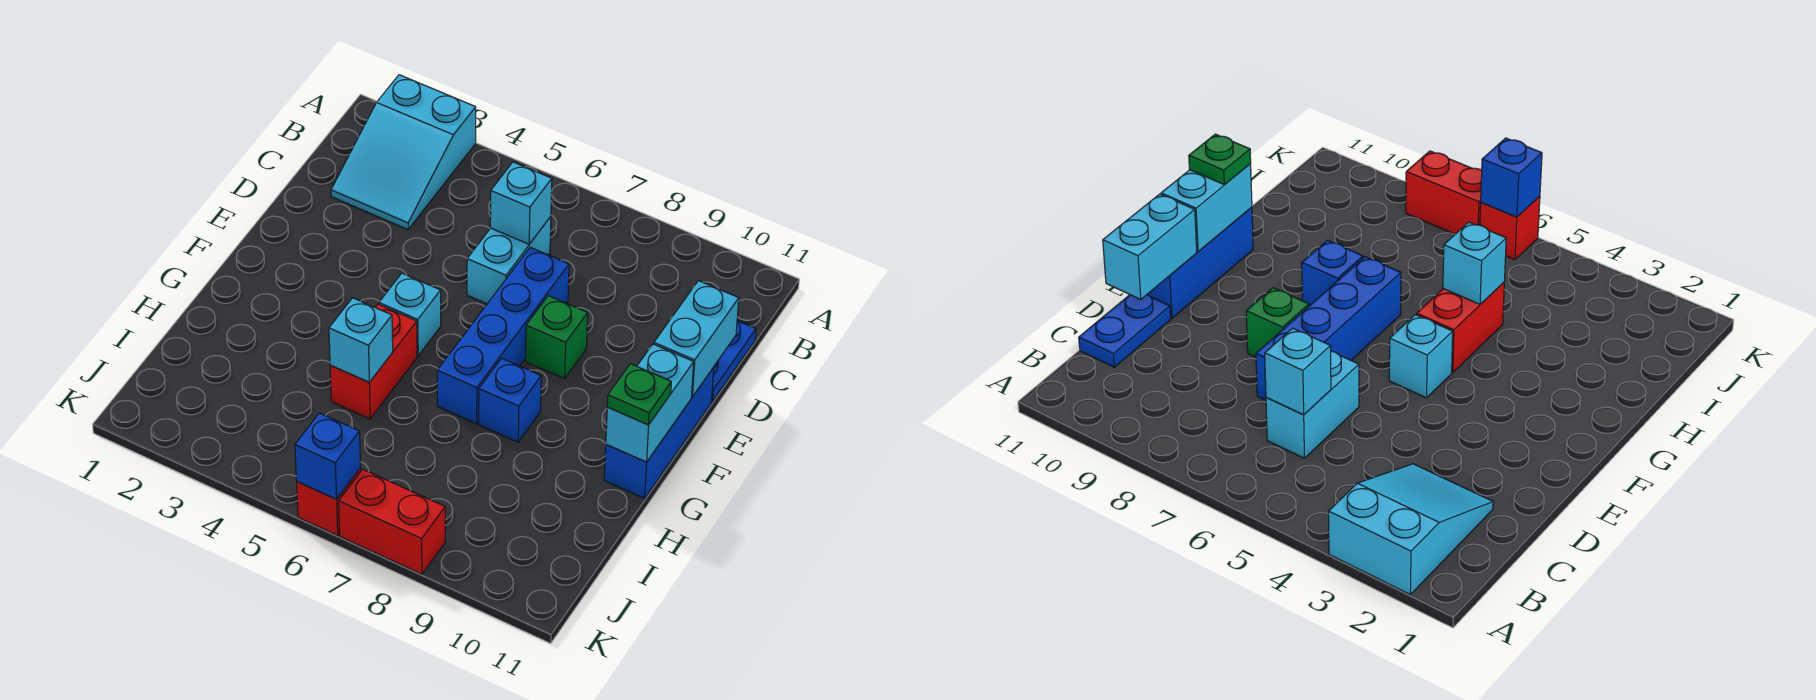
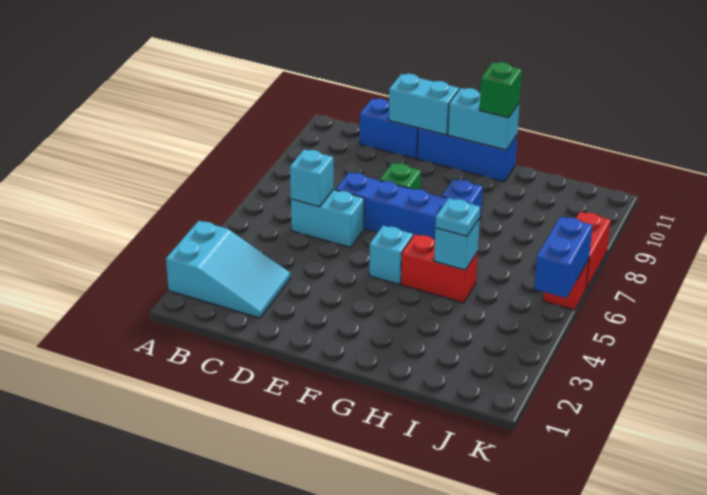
blue 1x2 plate [712,321,756,401] -> blue 1x2 brick [360,99,418,159]
green 1x1 plate [607,364,671,425] -> green 1x1 brick [480,62,522,118]
none -> cyan 1x1 plate [435,198,480,236]
blue 1x1 brick [295,413,360,499] -> blue 1x2 brick [534,217,593,298]

